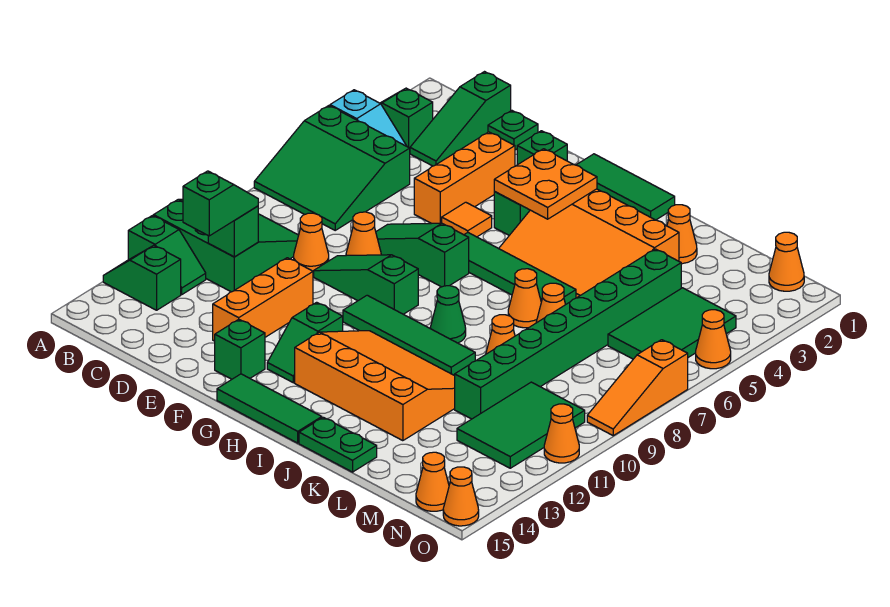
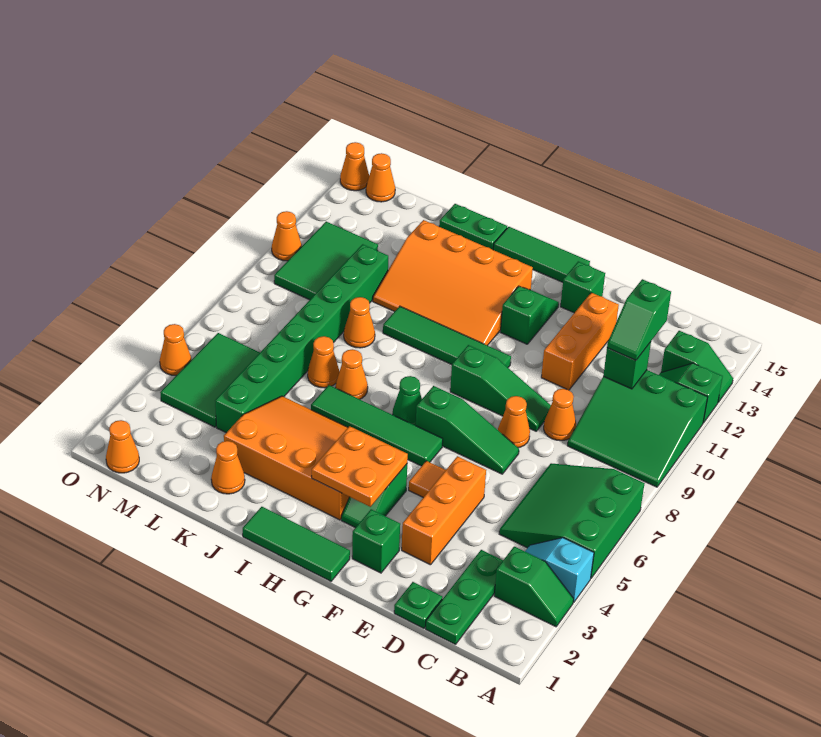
green 3x3 slope [254,106,410,230] -> green 3x3 slope turned to [499,463,645,578]
green 1x3 slope [410,72,511,166] -> green 1x3 plate [426,550,503,644]
green 1x1 cone [430,286,466,343] -> green 1x1 cone moved to [393,376,422,426]
orange 1x3 slope [587,340,688,436] -> none

